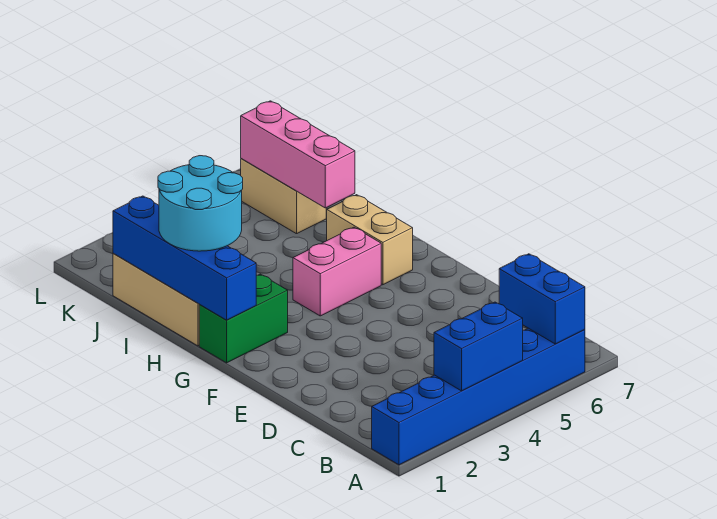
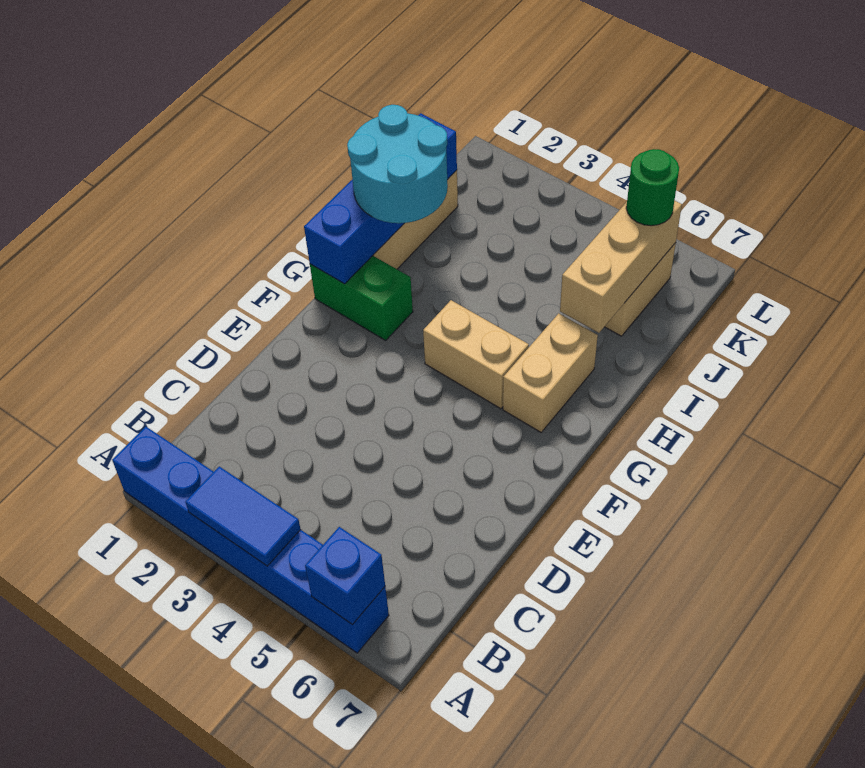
blue 1x2 brick [434,302,523,391] -> blue 1x2 tile [185,466,301,566]
blue 1x2 brick [499,254,585,344] -> blue 1x1 brick [305,527,385,625]
pink 1x2 brick [293,227,381,316] -> tan 1x2 brick [423,300,529,409]
pink 1x3 brick [241,101,355,208] -> tan 1x3 brick [560,201,682,333]
none -> green 1x1 round brick [626,149,679,226]

